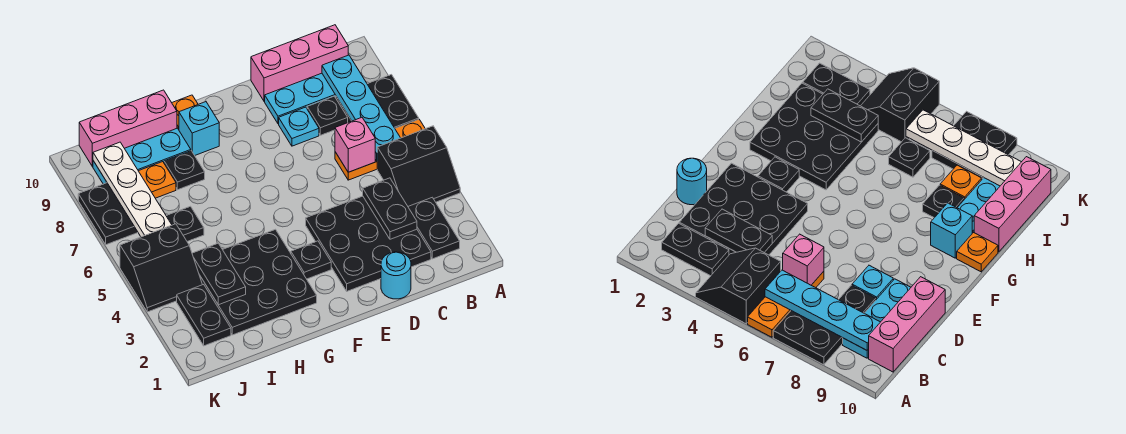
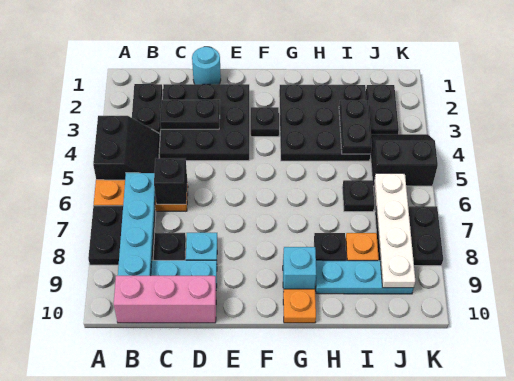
black 2x2 slope [377,126,460,206] -> black 2x2 slope turned to [93,116,160,180]
black 1x2 plate [363,178,417,239] -> black 1x2 plate turned to [160,99,220,129]
pink 1x1 brick [335,118,375,172] -> black 1x1 brick [154,158,187,204]
pink 1x3 brick [79,90,177,167] -> none

